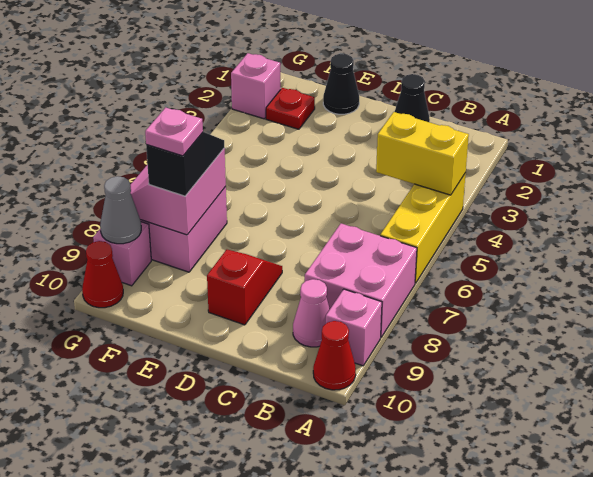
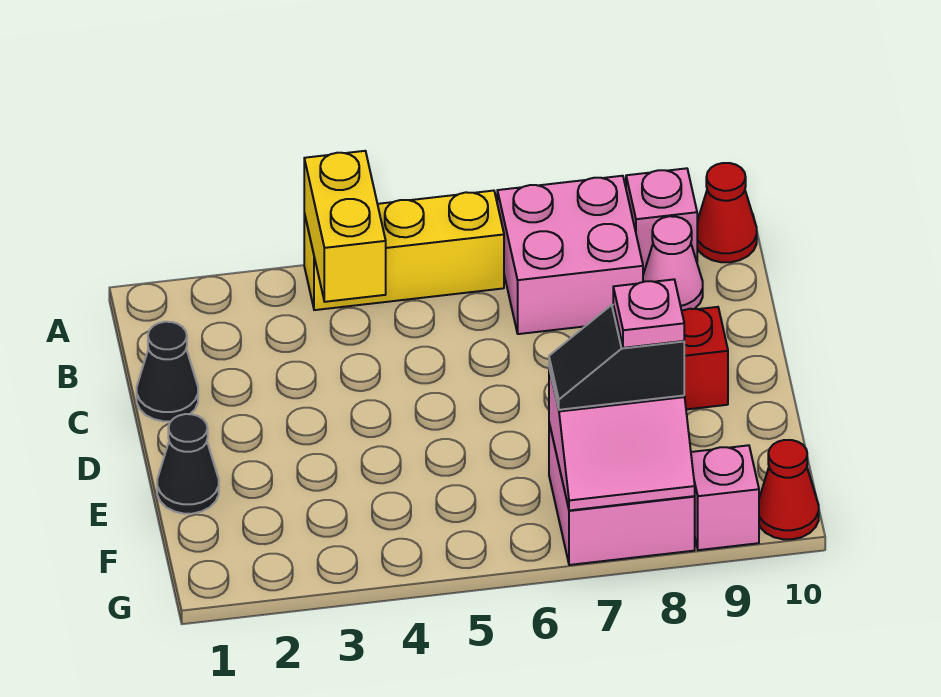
red 1x1 plate [266,88,315,129] -> none
pink 1x1 brick [231,53,281,119] -> none
grey 1x1 cone [100,176,141,244] -> none

